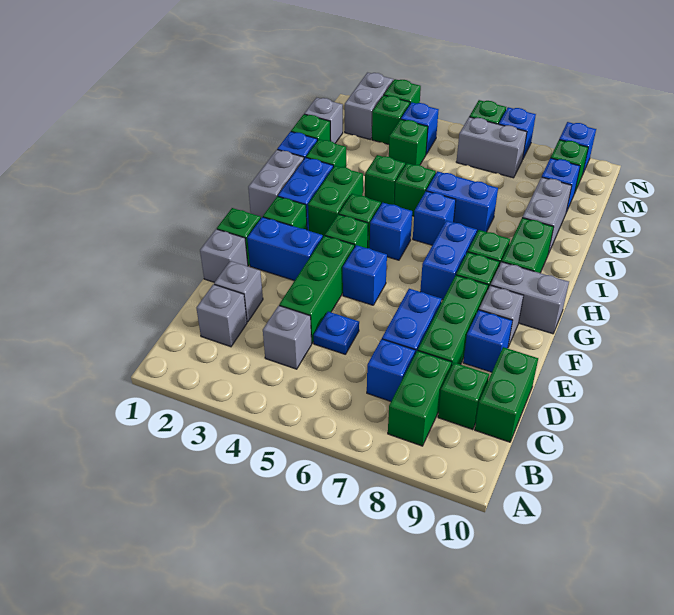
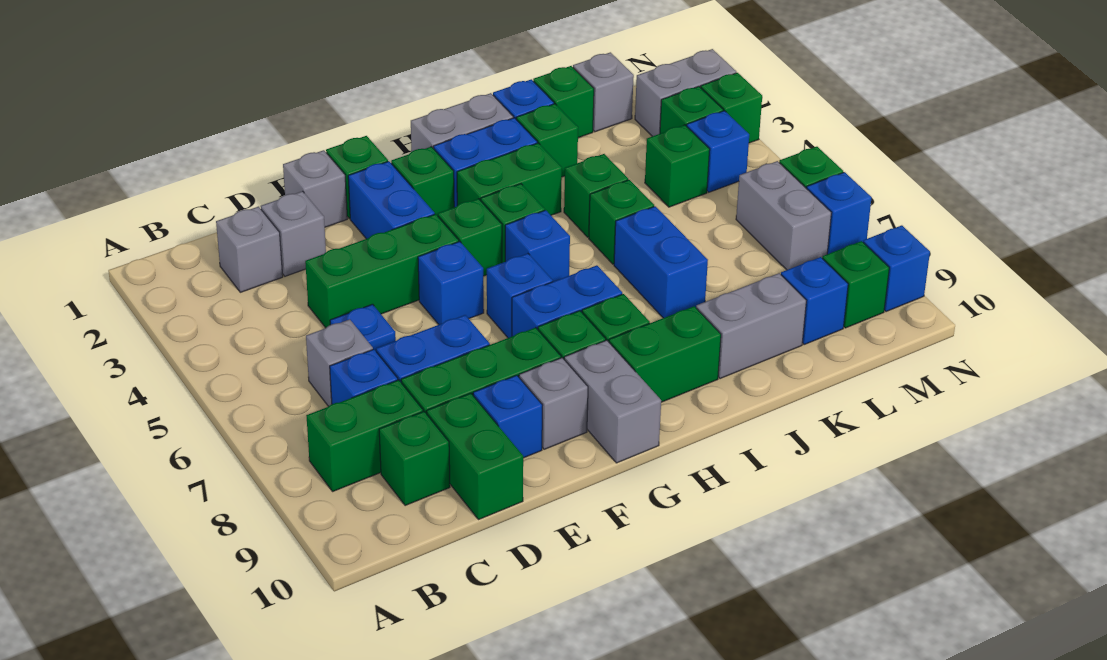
grey 1x1 brick [263,306,312,369] -> grey 1x1 brick moved to [306,319,373,406]
green 1x2 brick [475,347,538,442] -> green 1x2 brick turned to [427,393,523,520]
blue 1x1 brick [413,191,456,245] -> blue 1x1 brick moved to [487,254,553,338]

